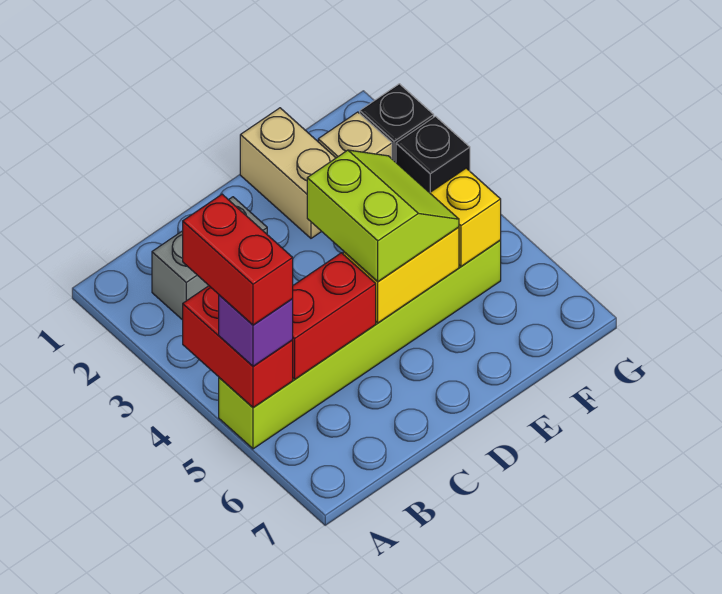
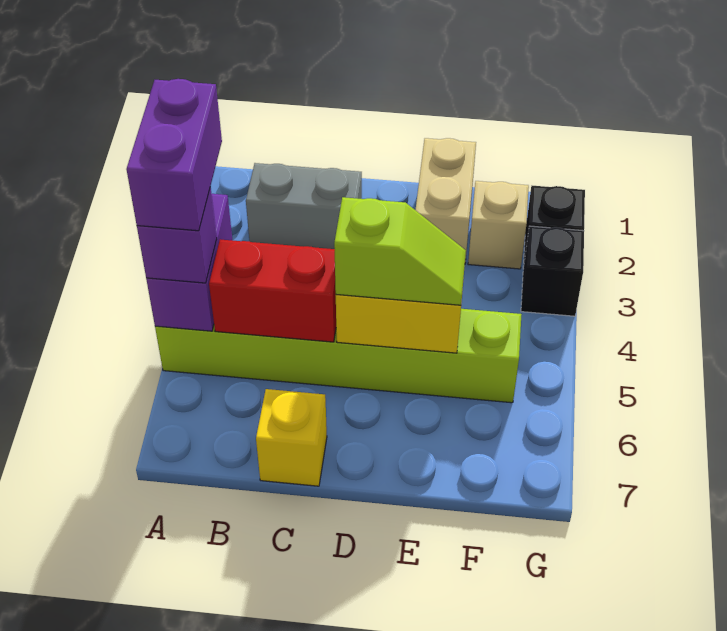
red 1x2 brick [183,286,293,408] -> purple 1x2 brick [146,194,232,331]
red 1x2 brick [183,194,293,325] -> purple 1x2 brick [126,79,222,231]
lime 2x2 slope [307,150,459,282] -> lime 1x2 slope [334,197,466,305]
yellow 1x1 brick [430,168,501,266] -> yellow 1x1 brick moved to [256,389,327,486]

